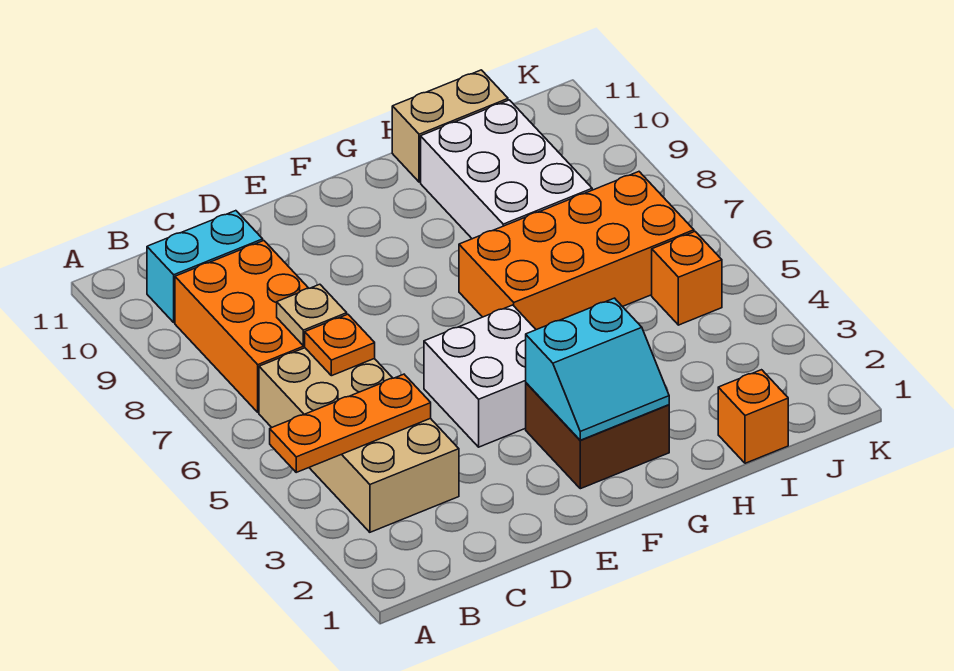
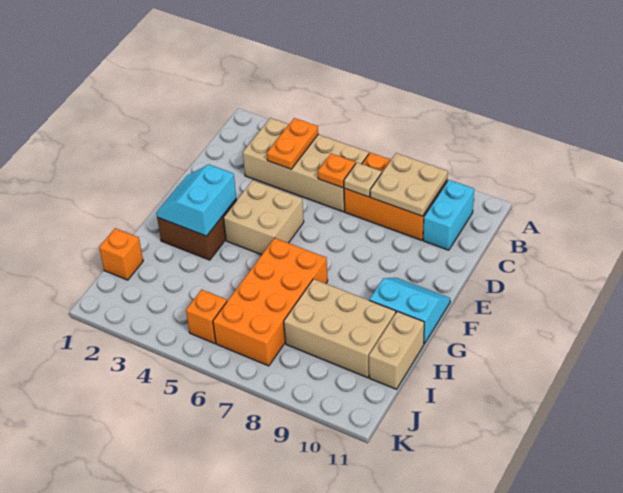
orange 1x3 plate [270,374,431,472] -> orange 1x2 plate [267,118,318,169]
none -> tan 2x2 plate [370,153,448,216]
white 2x2 brick [424,305,536,447] -> tan 2x2 brick [223,180,304,255]
none -> cyan 2x2 slope [369,278,450,344]
white 2x3 brick [421,100,592,239] -> tan 2x3 brick [284,279,396,378]

